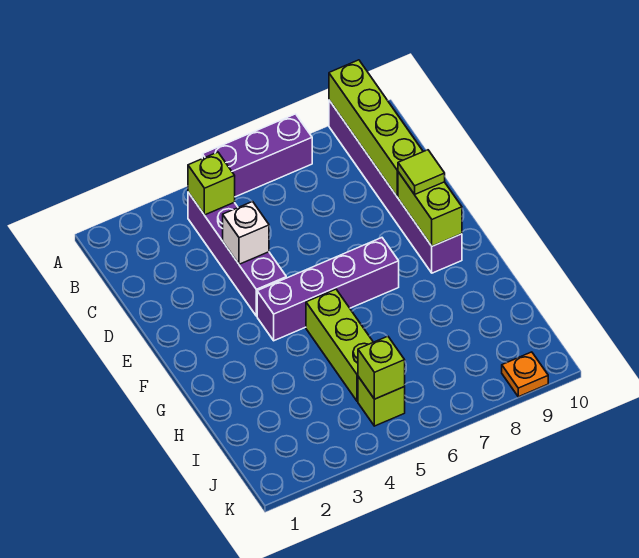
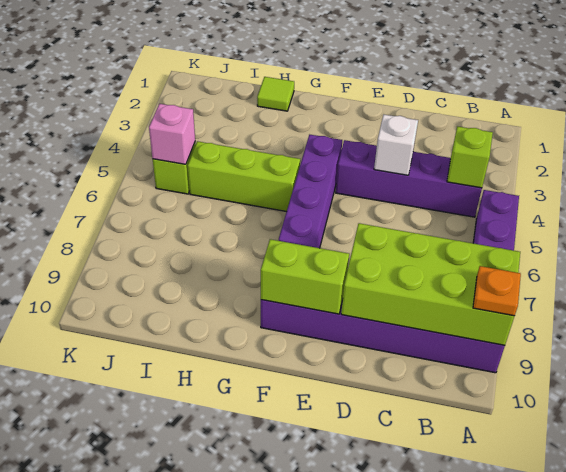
lime 1x4 brick [329,60,423,197] -> lime 2x4 brick [341,223,520,345]
lime 1x1 tile [398,150,445,195] -> lime 1x1 tile moved to [257,77,294,111]
lime 1x1 brick [358,336,405,399] -> pink 1x1 brick [149,104,195,164]
orange 1x1 plate [502,352,548,397] -> orange 1x1 plate moved to [473,266,521,316]

